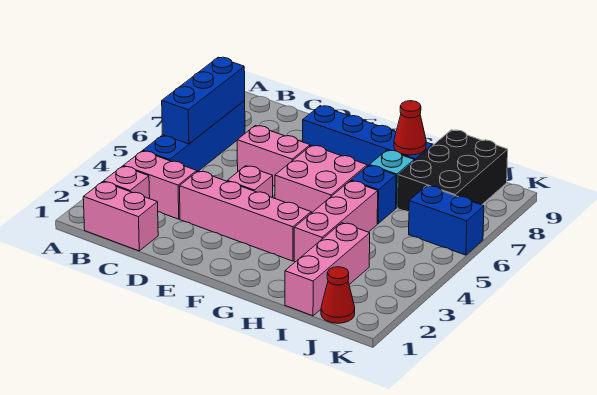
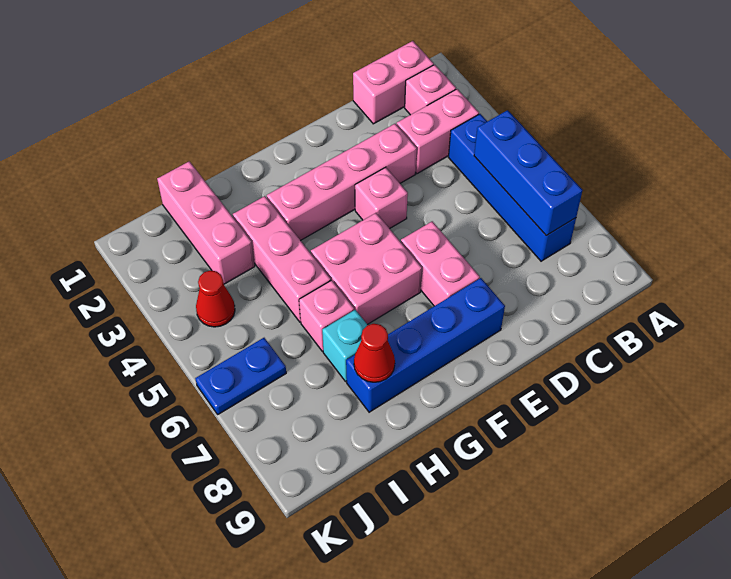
pink 1x2 brick [237,126,310,186] -> pink 1x2 brick turned to [401,221,480,306]
blue 1x1 brick [351,165,396,224] -> pink 1x1 brick [299,280,354,351]
black 2x3 brick [398,130,508,212] -> none
red 1x1 cone [321,267,355,323] -> red 1x1 cone moved to [196,270,235,327]
blue 1x2 brick [409,186,484,255] -> blue 1x2 plate [195,338,286,414]

